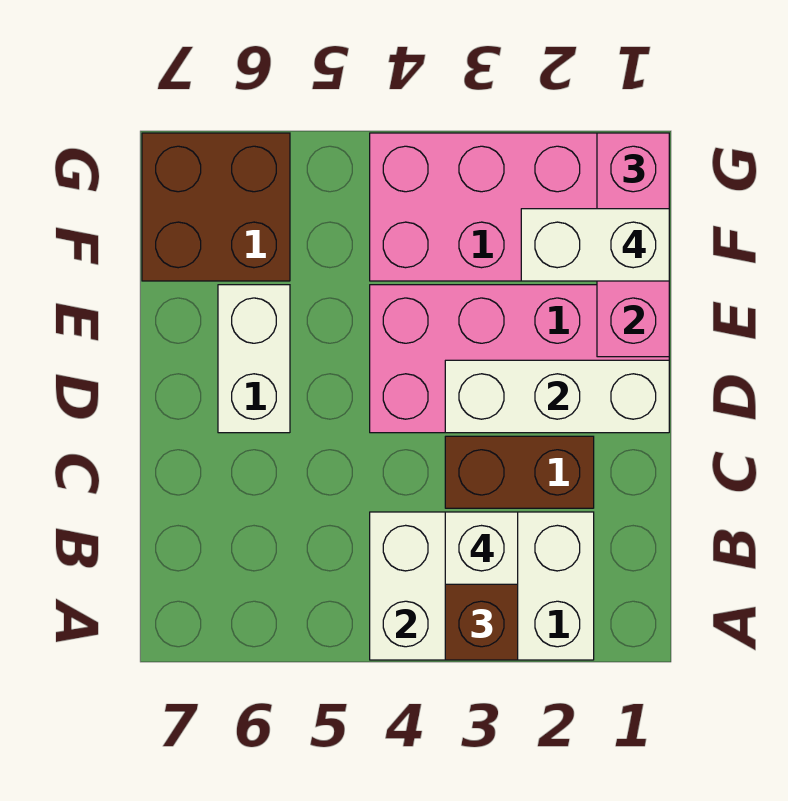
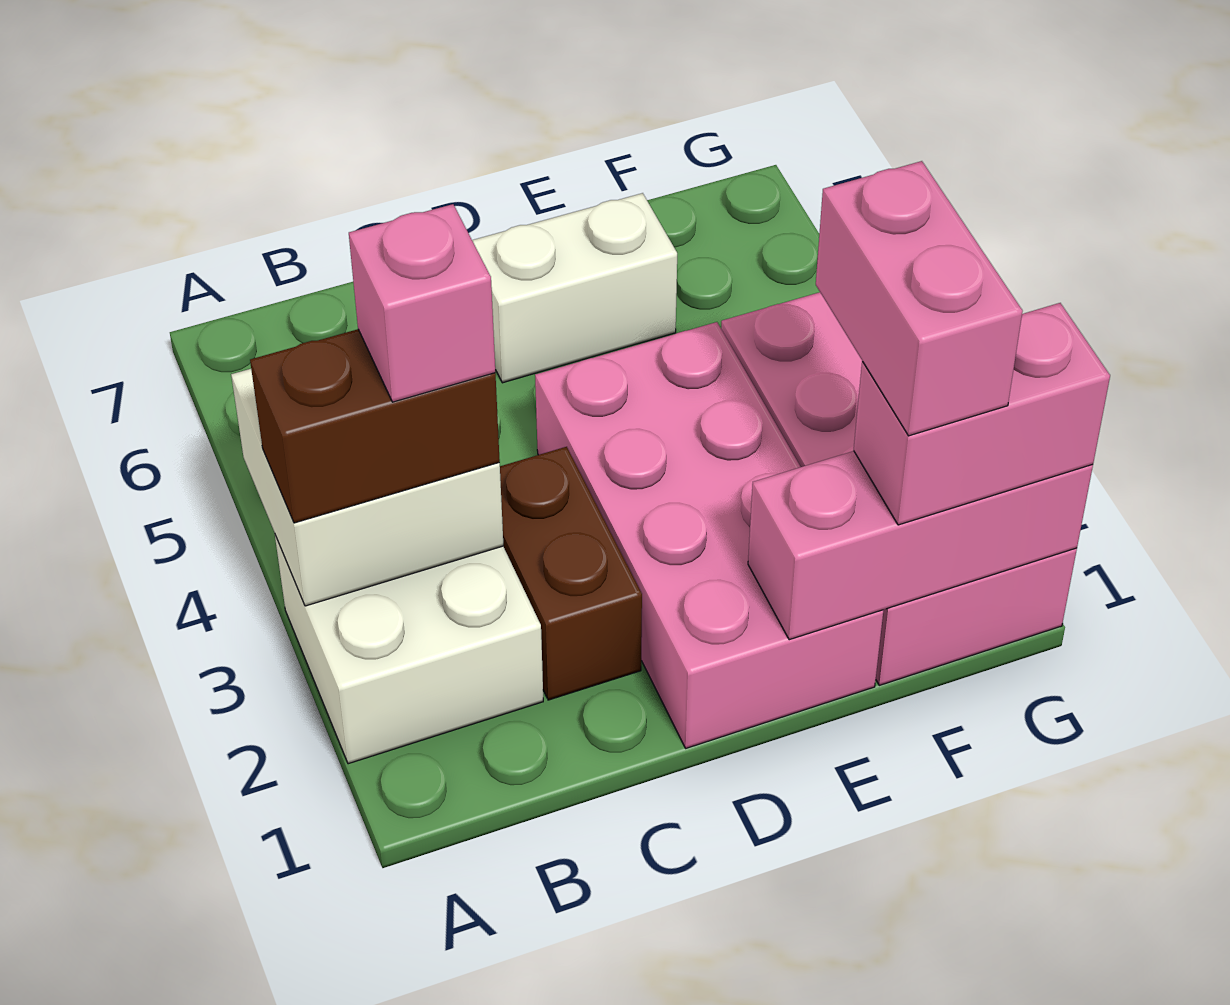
white 1x1 brick [445,512,518,584] -> pink 1x1 brick [349,204,495,402]
white 1x3 brick [445,360,669,433] -> none
white 1x2 brick [521,209,669,281] -> pink 1x2 brick [816,161,1023,436]
brown 2x2 brick [142,133,290,281] -> none

